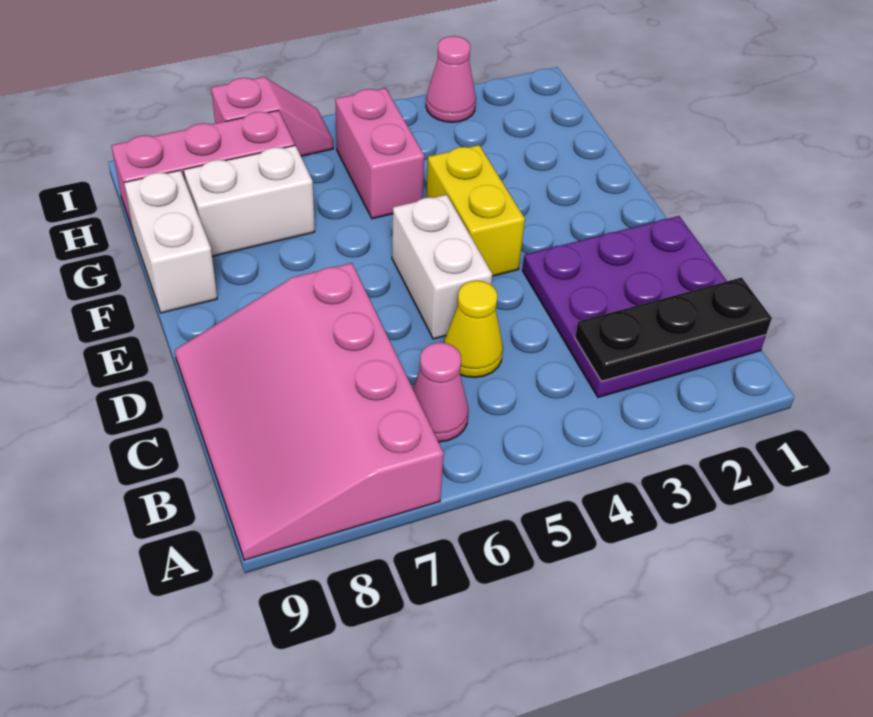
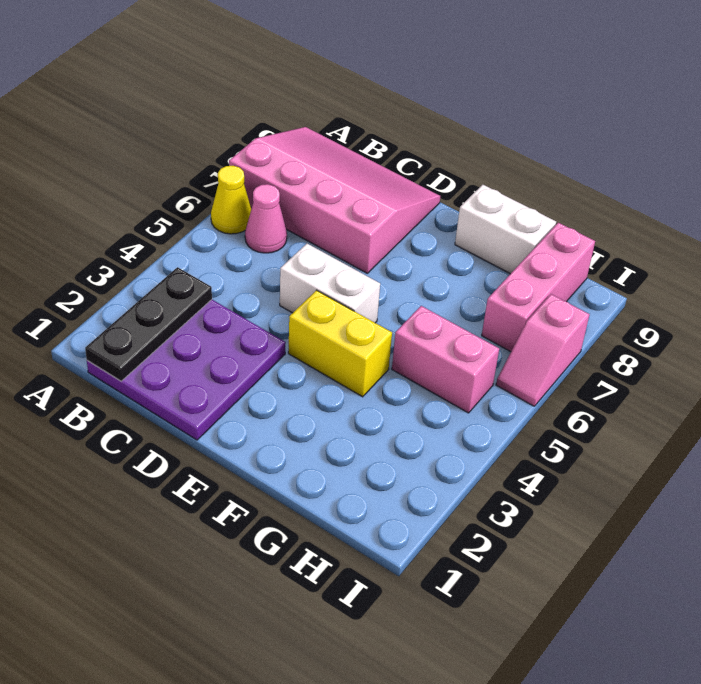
yellow 1x1 cone [444,281,503,378] -> yellow 1x1 cone moved to [211,166,251,234]
white 1x2 brick [184,146,315,256] -> none
pink 1x1 cone [426,36,476,122] -> none

